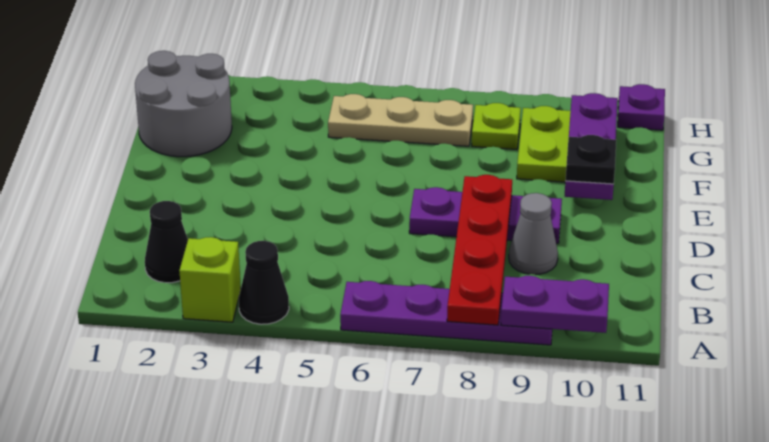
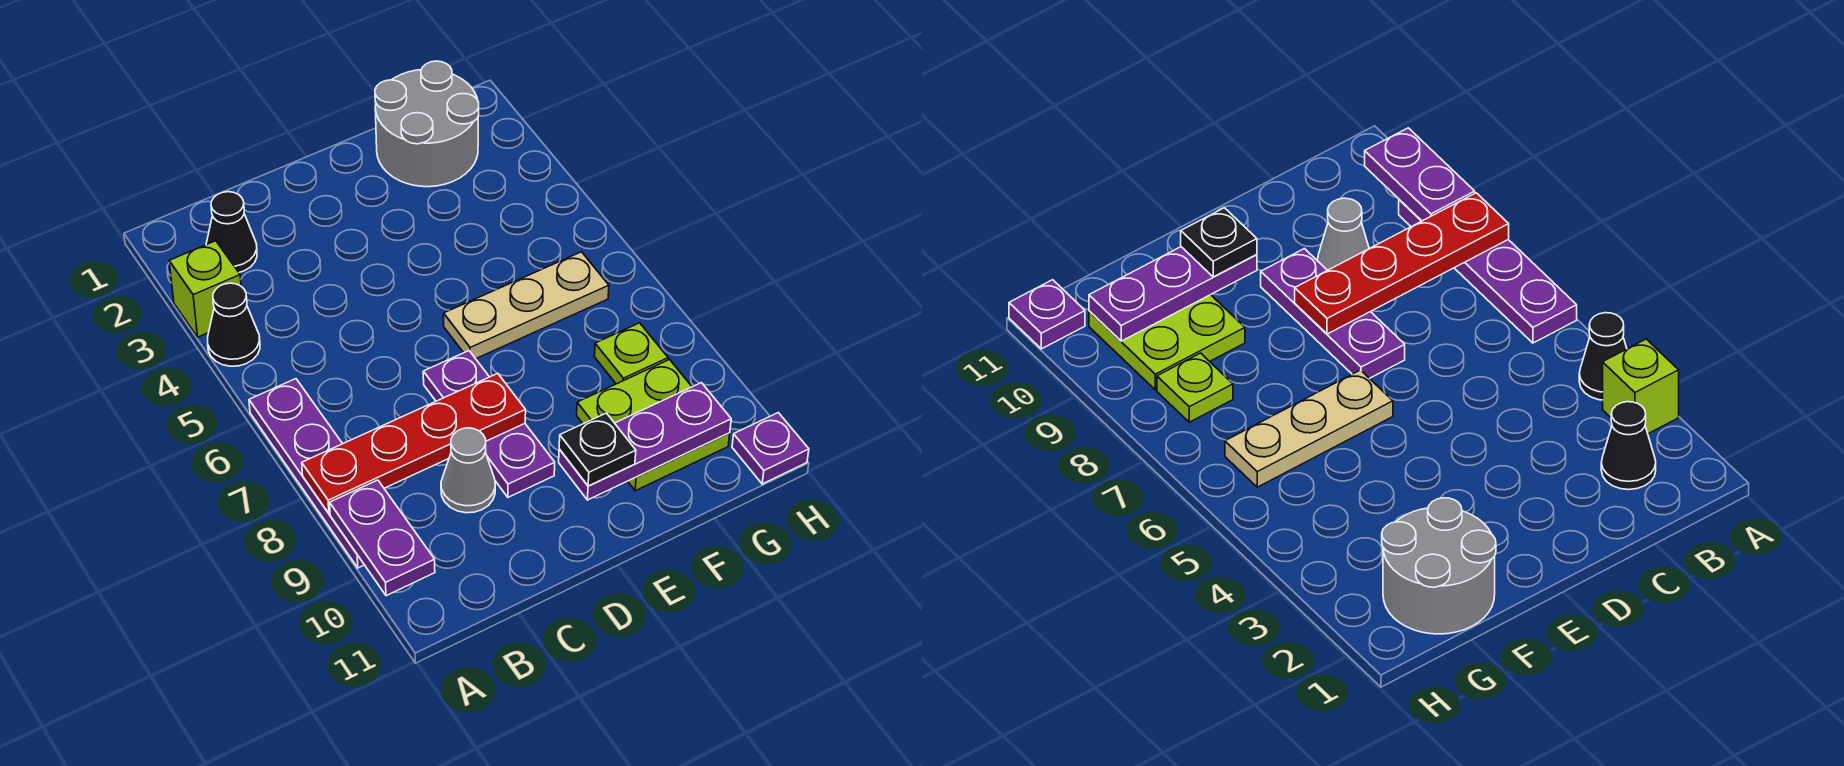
tan 1x3 plate [328,94,473,146] -> tan 1x3 plate turned to [444,252,609,359]

